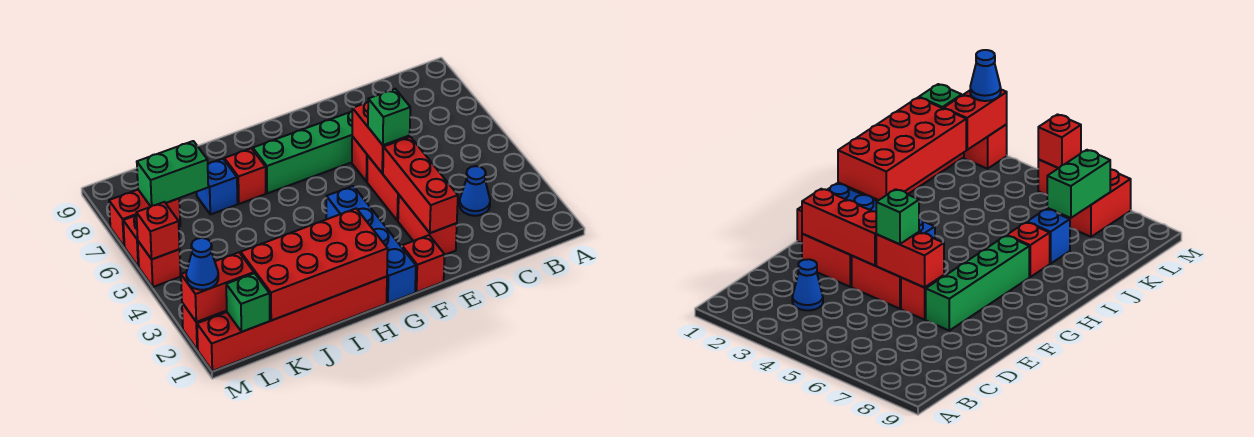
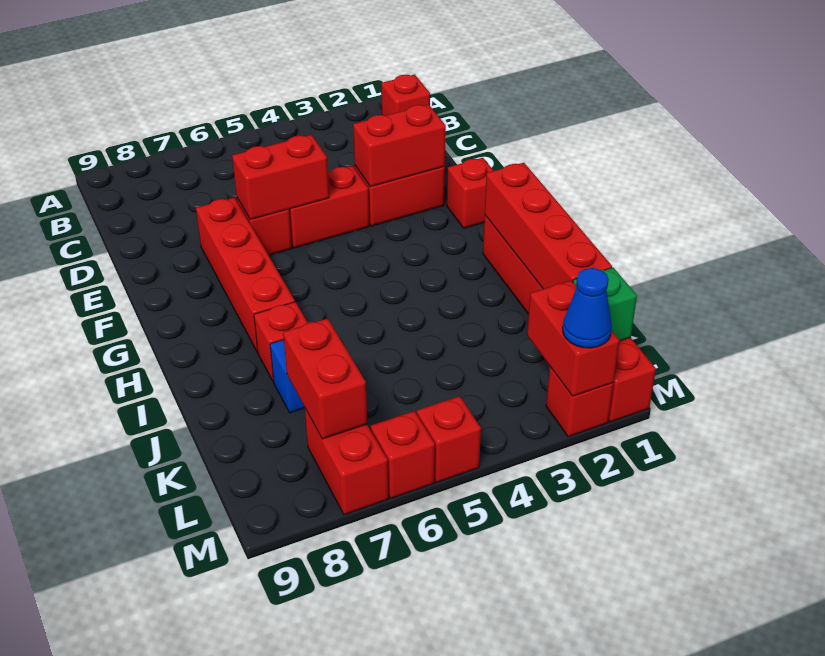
blue 1x1 cone [460,166,490,216] -> none
red 1x3 brick [383,137,458,233] -> red 1x2 brick [353,105,446,187]
green 1x1 brick [368,89,410,145] -> none
green 1x4 brick [253,111,352,193] -> red 1x4 brick [196,197,295,352]
blue 1x4 brick [326,186,416,303] -> none
red 2x4 brick [241,209,388,320] -> red 1x4 brick [485,163,612,289]
green 1x2 brick [137,141,208,206] -> red 1x2 brick [283,318,367,439]
red 1x1 brick [136,202,180,259] -> red 1x1 brick moved to [381,74,430,116]

